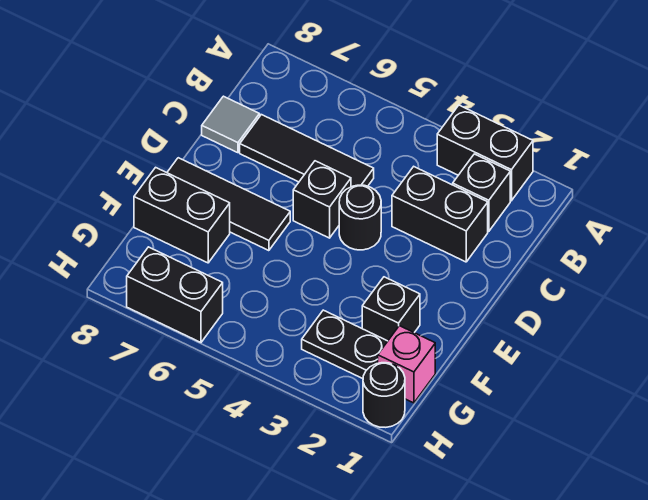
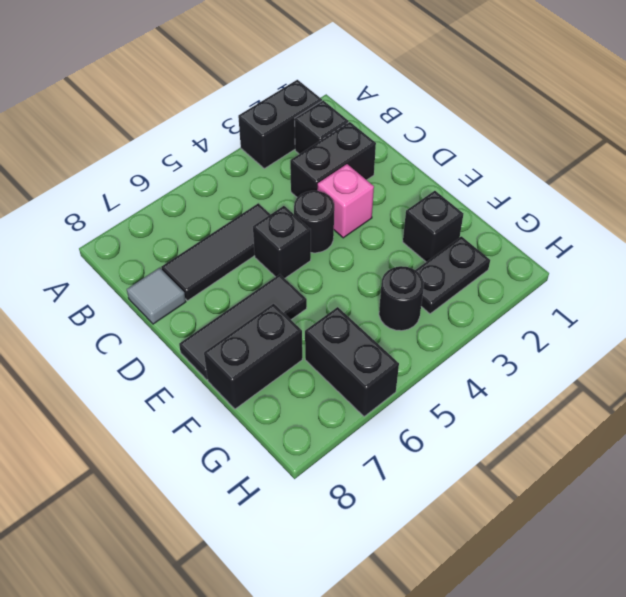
pink 1x1 brick [378,326,435,403] -> pink 1x1 brick moved to [317,164,374,238]
black 1x1 round brick [363,363,405,427] -> black 1x1 round brick moved to [379,266,424,331]
black 1x2 brick [127,247,223,342] -> black 1x2 brick turned to [305,307,399,417]

